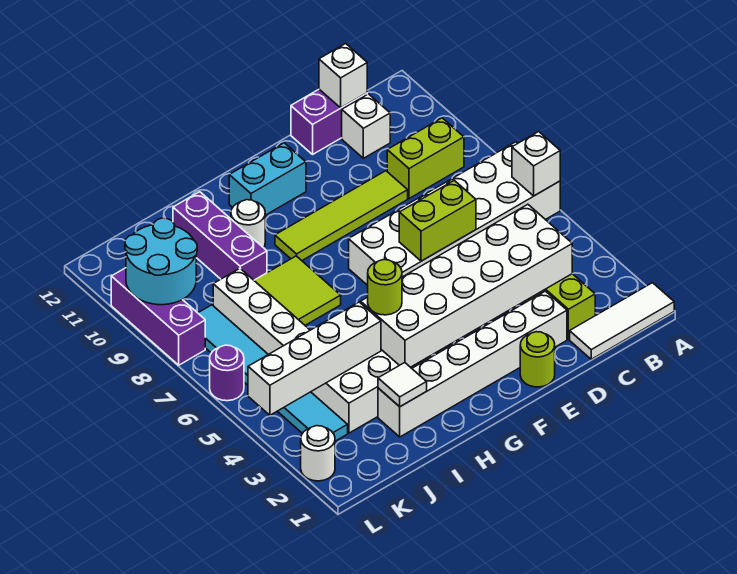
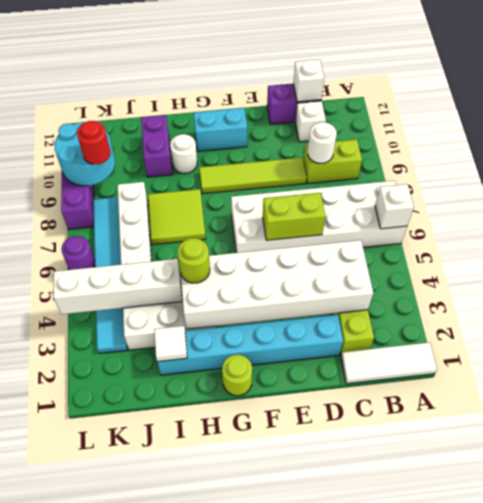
white 1x6 brick [378,291,567,437] -> cyan 1x6 brick [157,314,343,375]
lime 1x1 round brick [520,332,555,387] -> lime 1x1 round brick moved to [222,355,252,396]
purple 1x3 brick [173,192,267,280] -> purple 1x2 brick [141,115,172,177]
none -> red 1x1 round brick [77,121,111,164]
white 1x1 round brick [301,426,335,481] -> white 1x1 round brick moved to [308,122,337,163]

